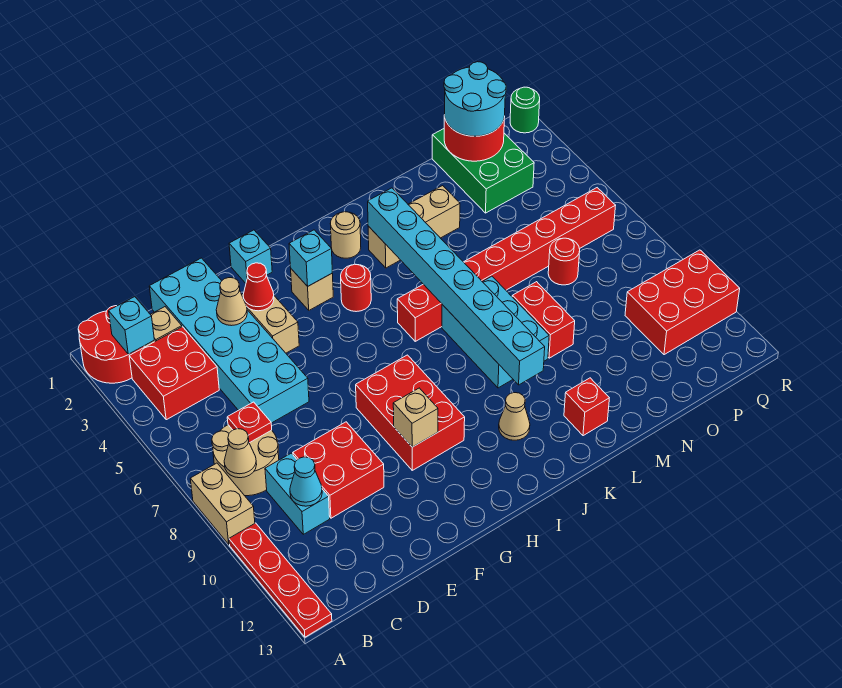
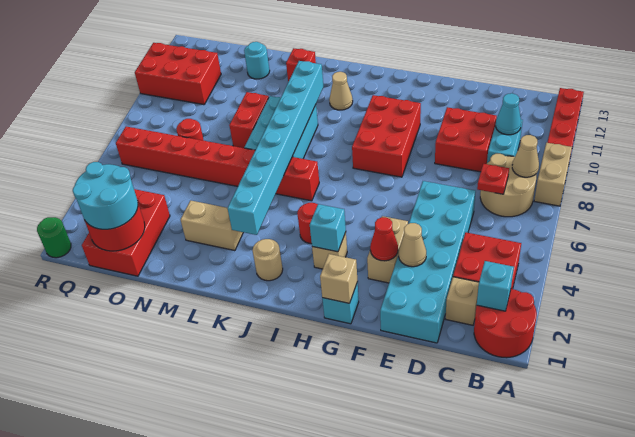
tan 1x1 brick [393,388,438,447] -> tan 1x1 brick moved to [320,254,358,303]
tan 1x3 brick [368,186,460,268] -> tan 1x2 brick [181,200,243,251]
none -> cyan 1x1 round brick [244,42,270,79]
green 2x3 brick [432,129,534,213] -> red 2x3 brick [82,189,170,276]

